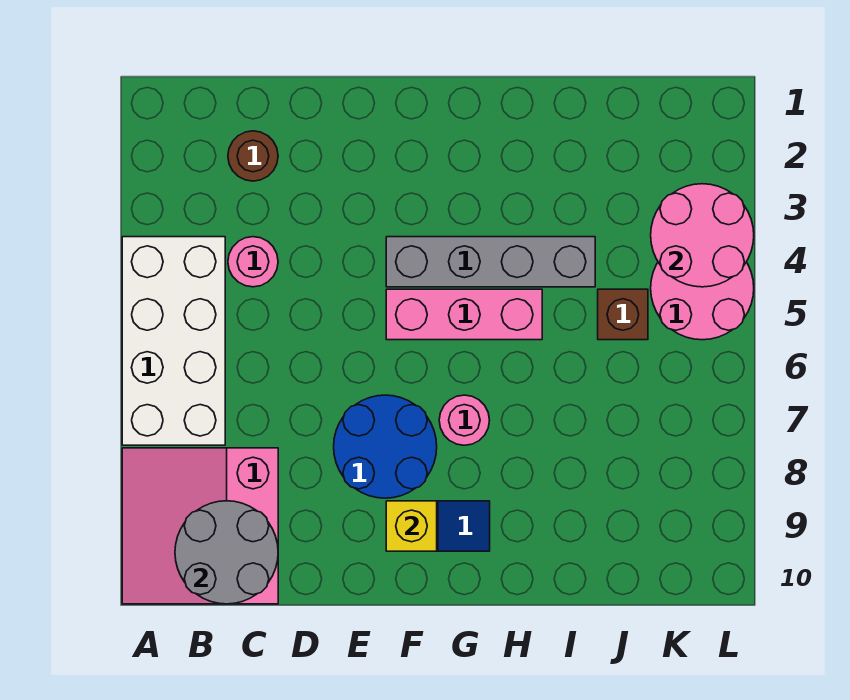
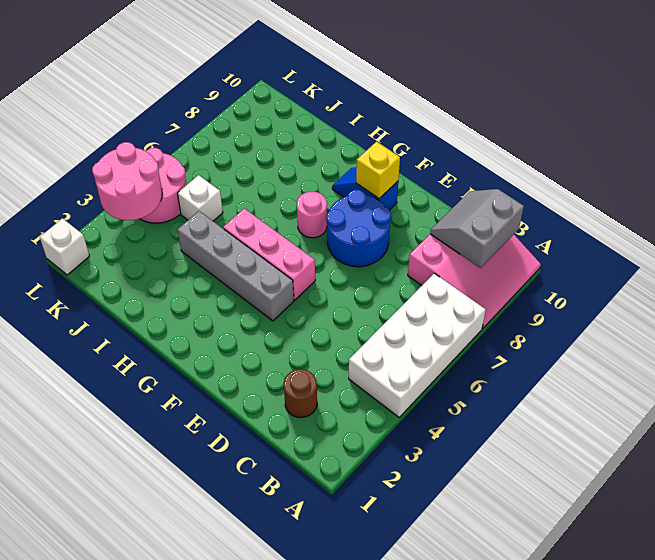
grey 2x2 round brick [175,501,278,604] -> grey 2x2 slope [430,189,524,268]
pink 1x1 round brick [228,237,278,287] -> none
brown 1x1 brick [598,289,648,340] -> white 1x1 brick [177,175,223,221]
none -> white 1x1 brick [40,218,89,275]

